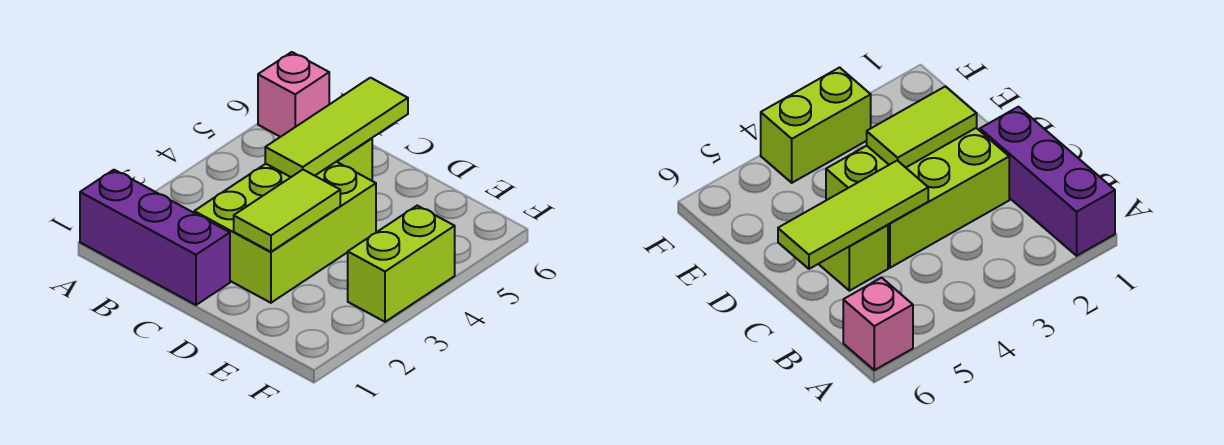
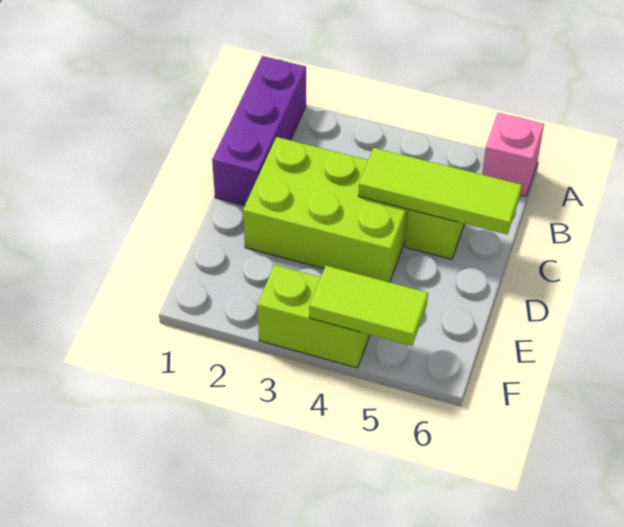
lime 1x2 tile [234,170,340,252] -> lime 1x2 tile moved to [309,266,428,346]

